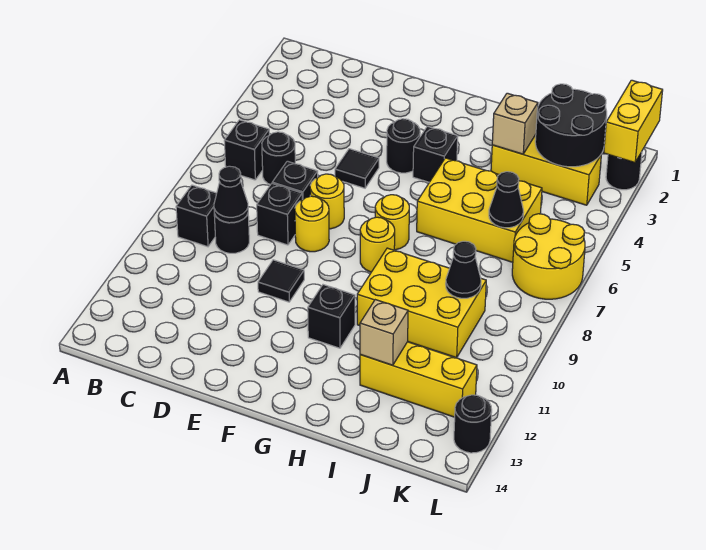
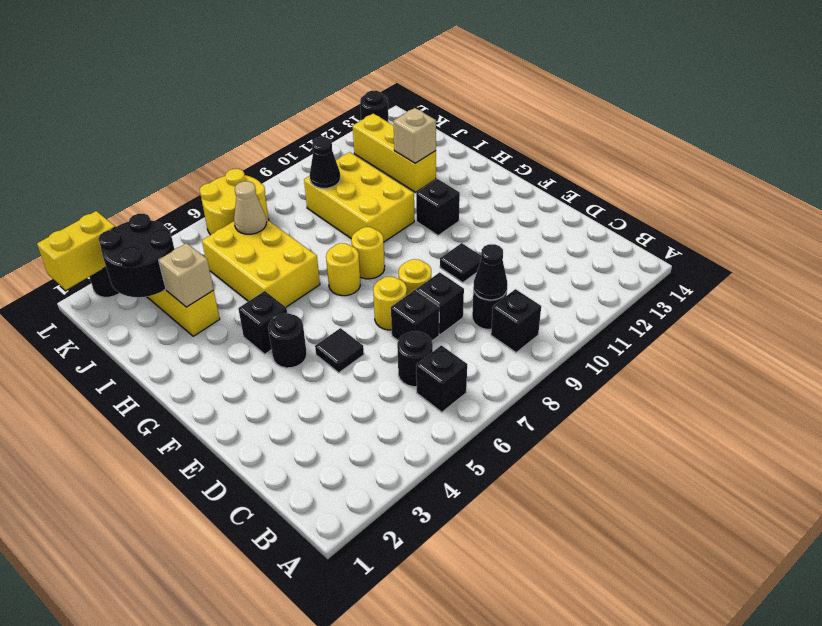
black 1x1 cone [489,172,523,228] -> tan 1x1 cone [234,181,267,234]

